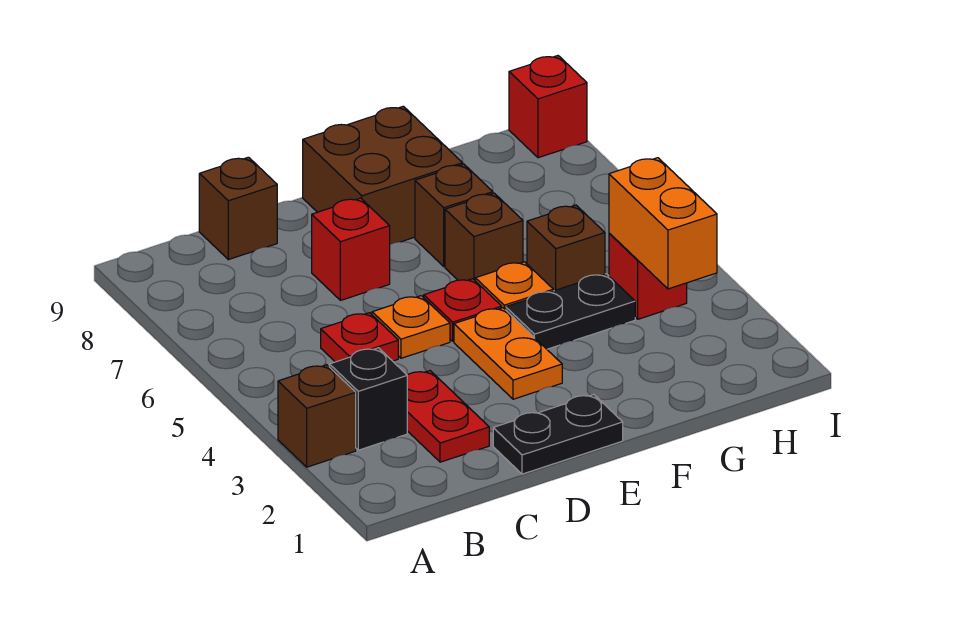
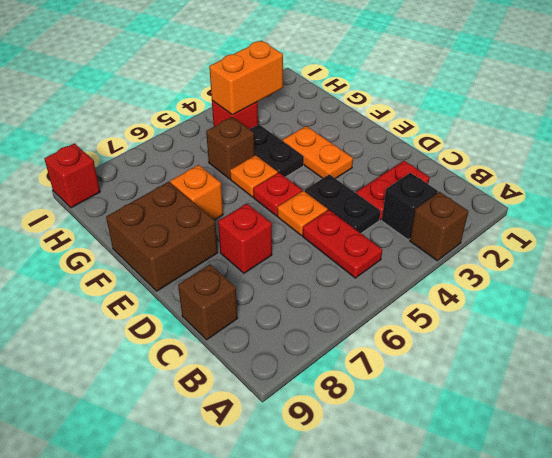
red 1x1 plate [321,313,398,362] -> red 1x2 plate [303,210,382,278]
black 1x2 plate [493,395,623,474] -> black 1x2 plate moved to [305,174,380,233]
orange 1x2 plate [454,308,562,399] -> orange 1x2 plate turned to [283,126,353,179]
brown 1x1 brick [445,193,523,280] -> none
brown 1x1 brick [415,164,493,266] -> orange 1x1 brick [170,165,223,220]

